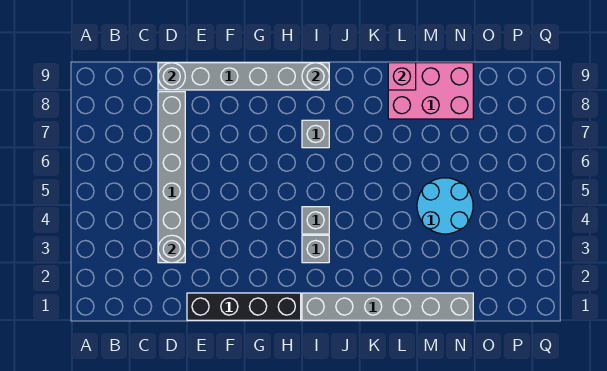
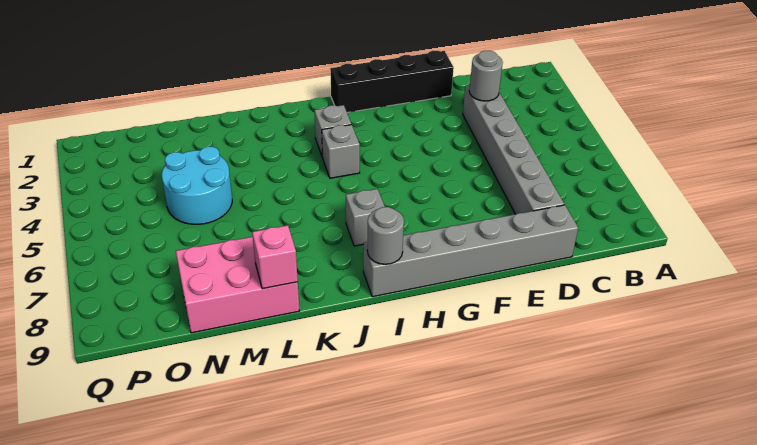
grey 1x1 round brick [158,63,185,90] -> none
grey 1x6 brick [302,293,473,320] -> none

